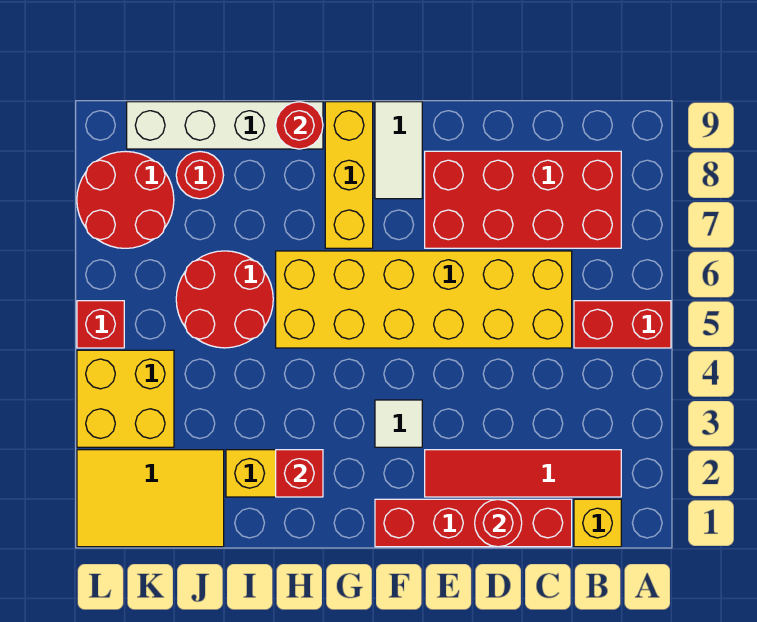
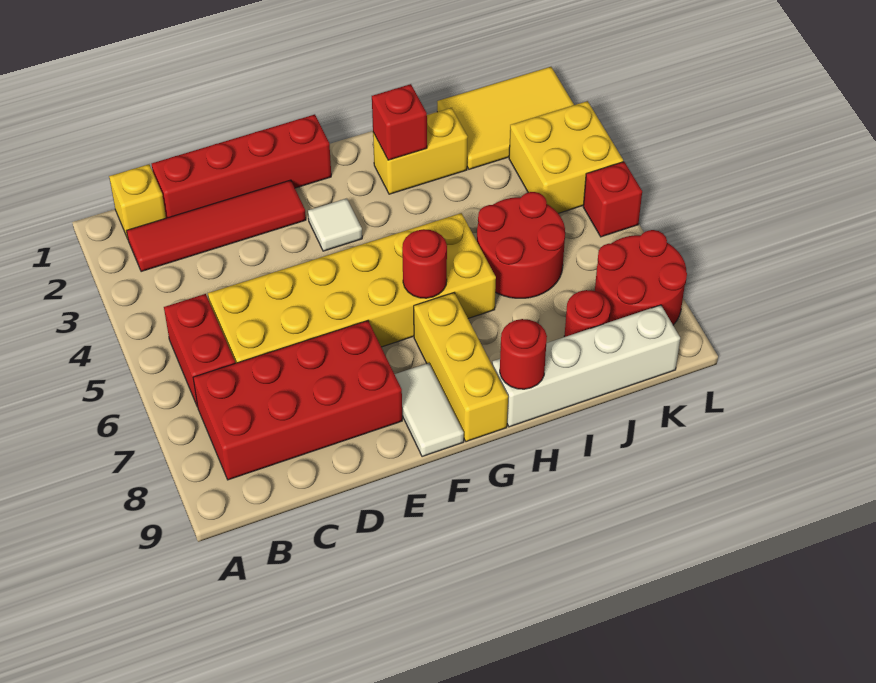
red 1x2 brick [574,301,671,348] -> red 1x2 brick turned to [164,294,235,407]
red 1x1 round brick [475,499,522,547] -> red 1x1 round brick moved to [402,229,447,298]

